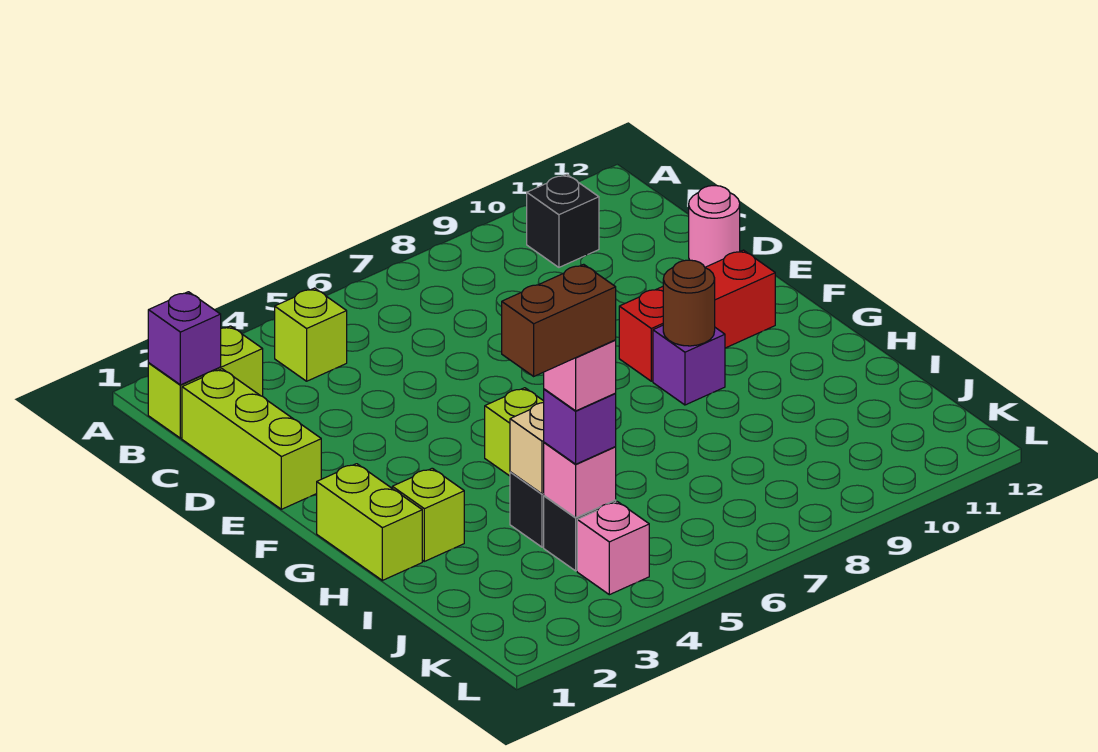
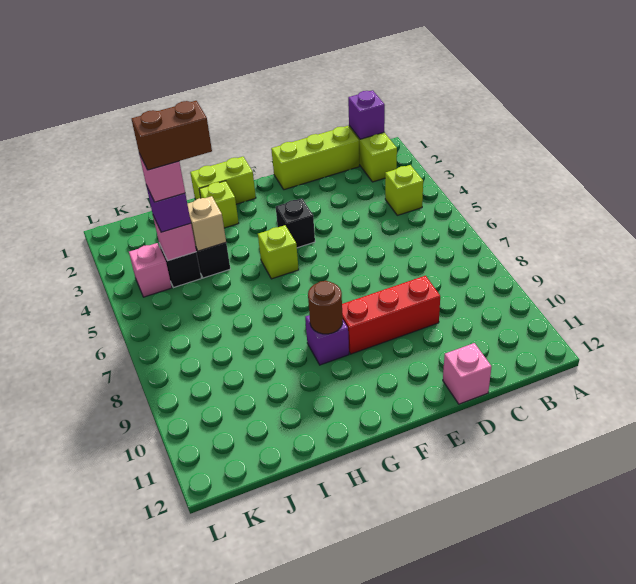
black 1x1 brick [527,174,599,267] -> black 1x1 brick moved to [276,198,315,248]
pink 1x1 round brick [689,186,740,267] -> pink 1x1 brick [443,343,492,404]
red 1x3 brick [619,250,775,381] -> red 1x3 brick turned to [342,276,440,354]
brown 1x2 brick [502,264,616,376] -> brown 1x2 brick turned to [132,101,212,170]

